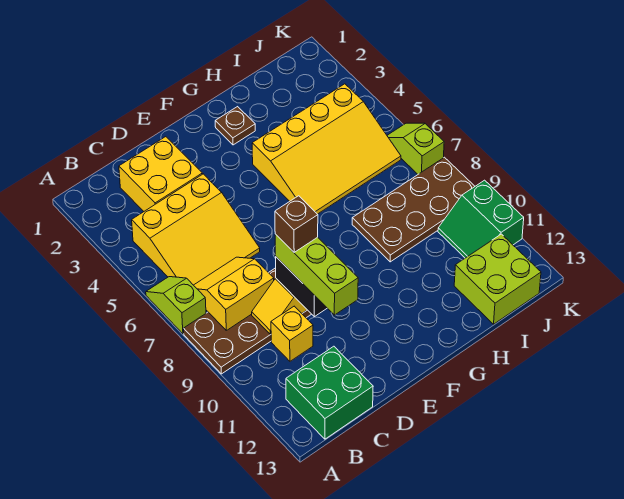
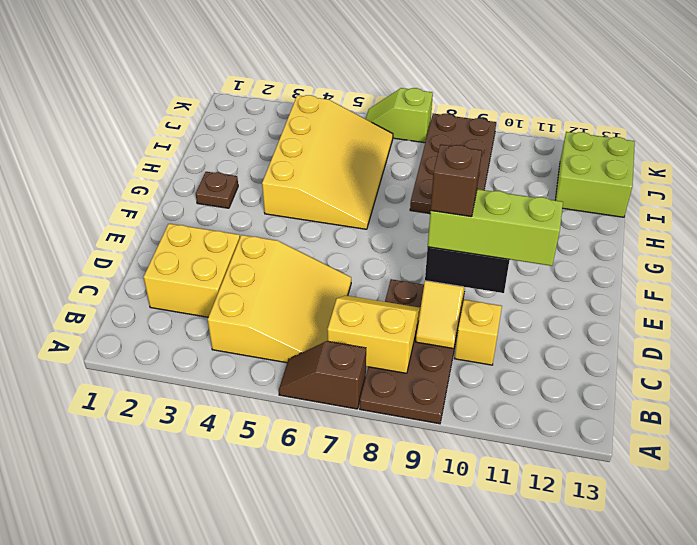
lime 1x2 slope [146,277,206,334] -> brown 1x2 slope [279,341,366,409]
yellow 2x2 slope [194,257,274,330] -> yellow 2x2 slope turned to [327,295,421,373]
green 2x2 brick [286,346,373,439] -> none
green 2x2 slope [438,180,524,258] -> none

